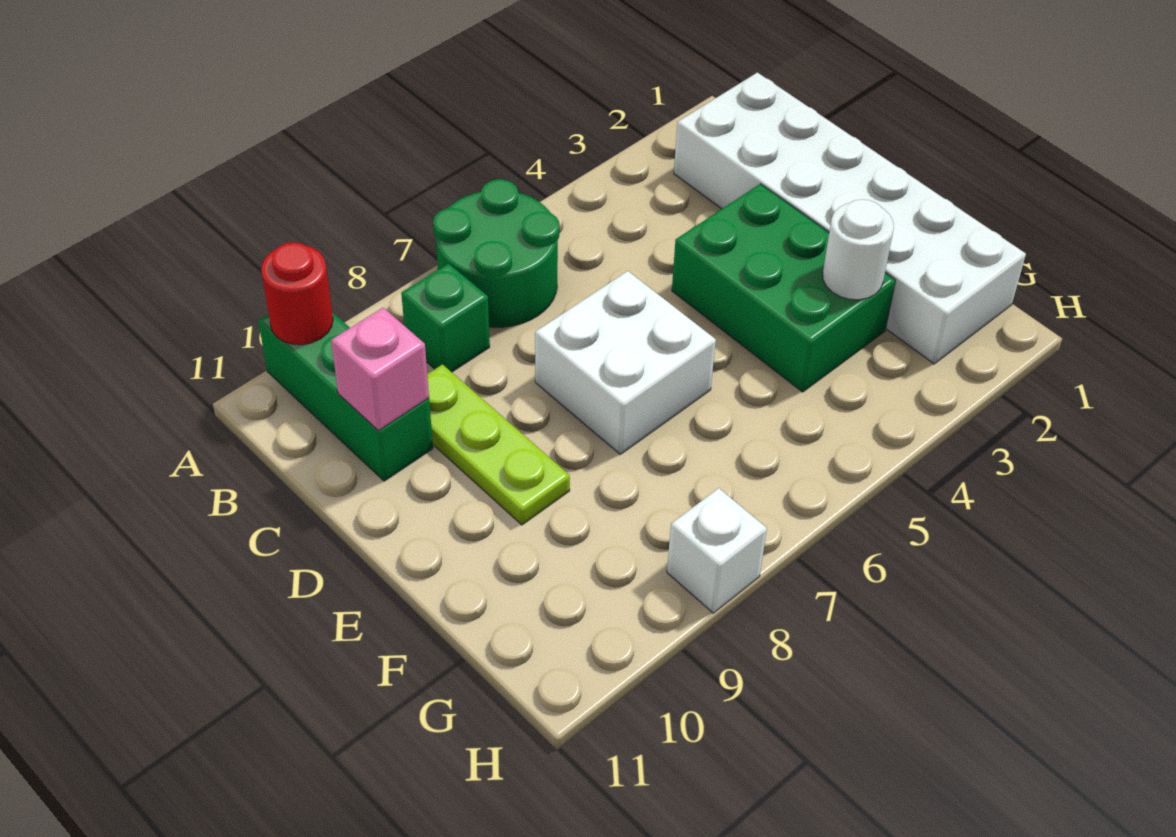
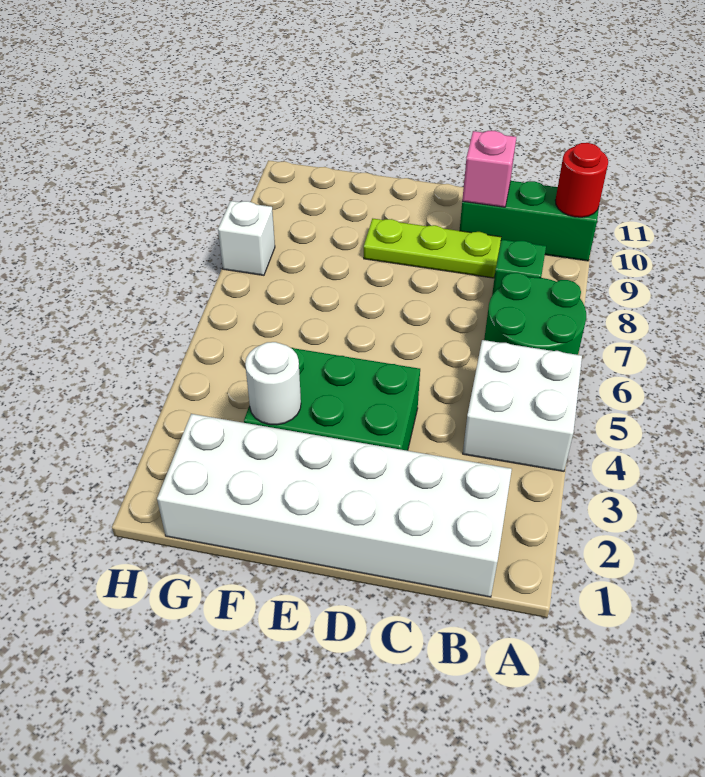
white 2x2 brick [535,271,716,454] -> white 2x2 brick moved to [463,340,582,471]

